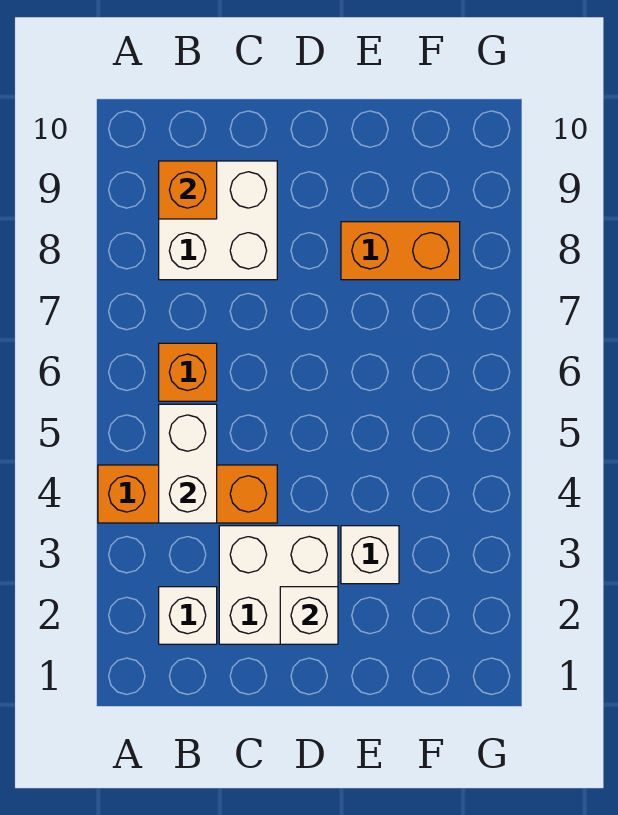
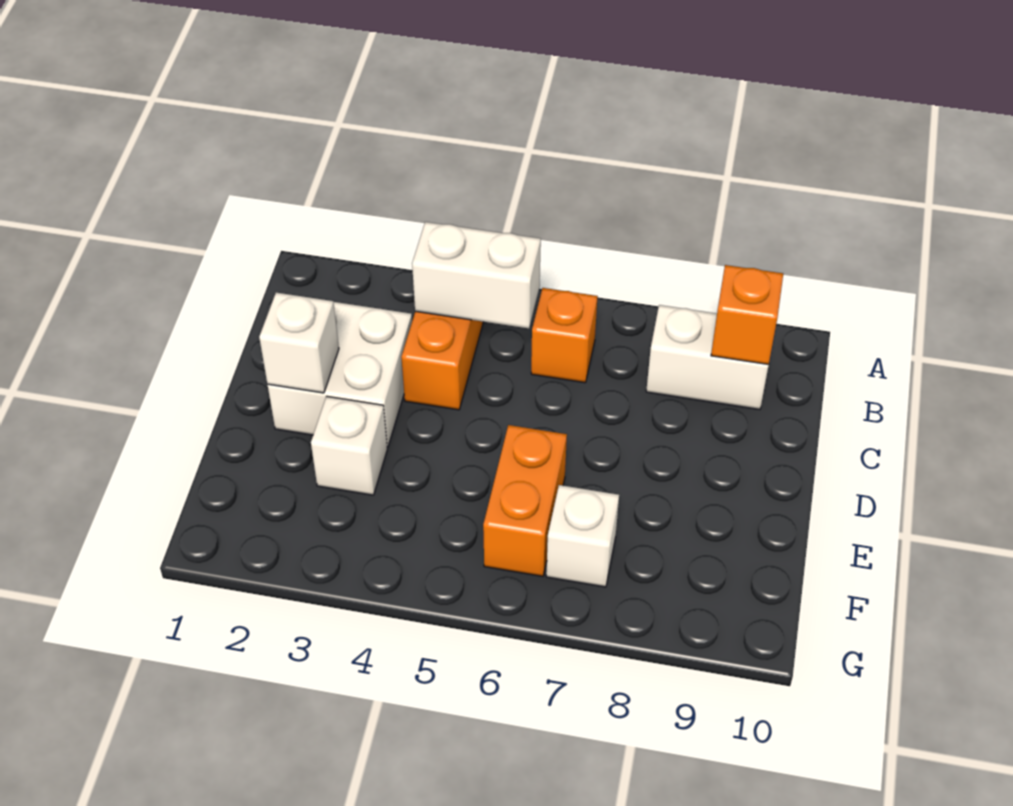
white 1x1 brick [159,587,217,644] -> white 1x1 brick moved to [546,485,619,587]
white 2x2 brick [159,161,277,280] -> white 1x2 brick [646,305,769,409]
orange 1x2 brick [341,222,460,280] -> orange 1x2 brick moved to [483,425,567,576]

